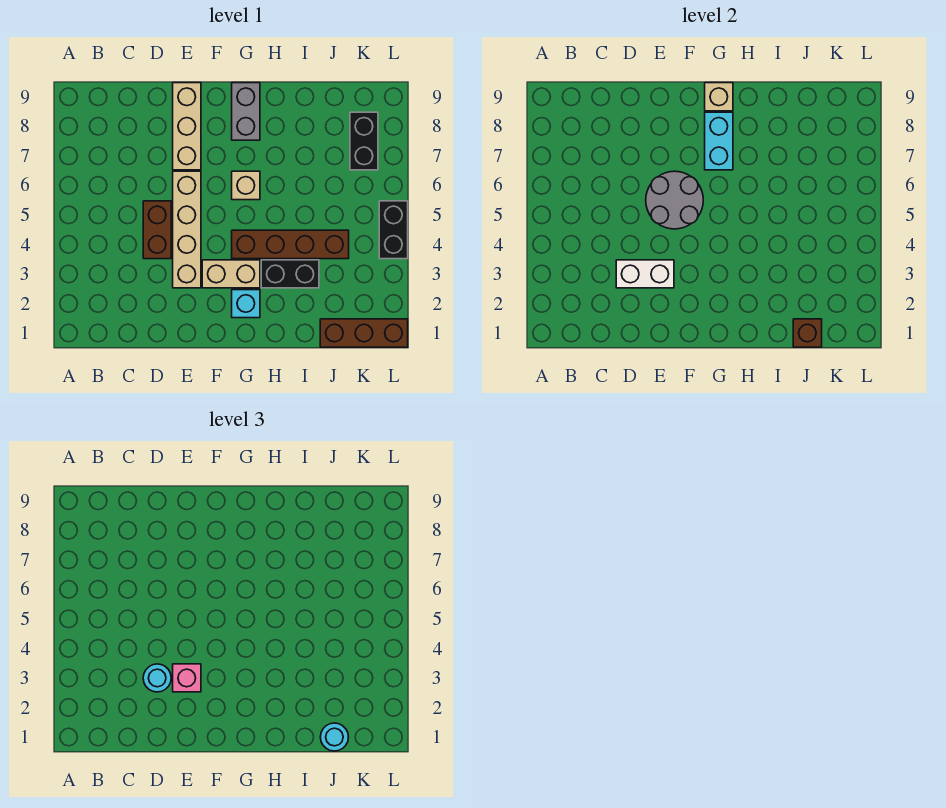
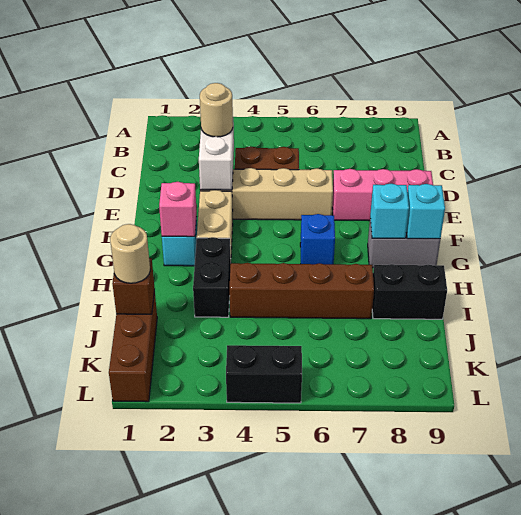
cyan 1x1 round brick [143,664,171,692] -> tan 1x1 round brick [200,83,233,137]
pink 1x1 brick [173,664,201,692] -> pink 1x1 brick moved to [159,182,197,237]
grey 2x2 round brick [646,171,703,229] -> none
tan 1x3 brick [173,83,201,170] -> pink 1x3 brick [332,169,433,221]
brown 1x4 brick [232,230,349,259] -> brown 1x4 brick turned to [230,263,374,319]
tan 1x1 brick [232,171,260,200] -> blue 1x1 brick [300,214,335,264]
cyan 1x2 brick [705,112,733,170] -> cyan 1x1 brick [370,184,409,238]
tan 1x1 brick [705,83,733,111] -> cyan 1x1 brick [406,184,445,239]
cyan 1x1 round brick [320,723,348,751] -> tan 1x1 round brick [110,224,150,283]
black 1x2 brick [350,112,378,170] -> black 1x2 brick moved to [372,264,447,319]

